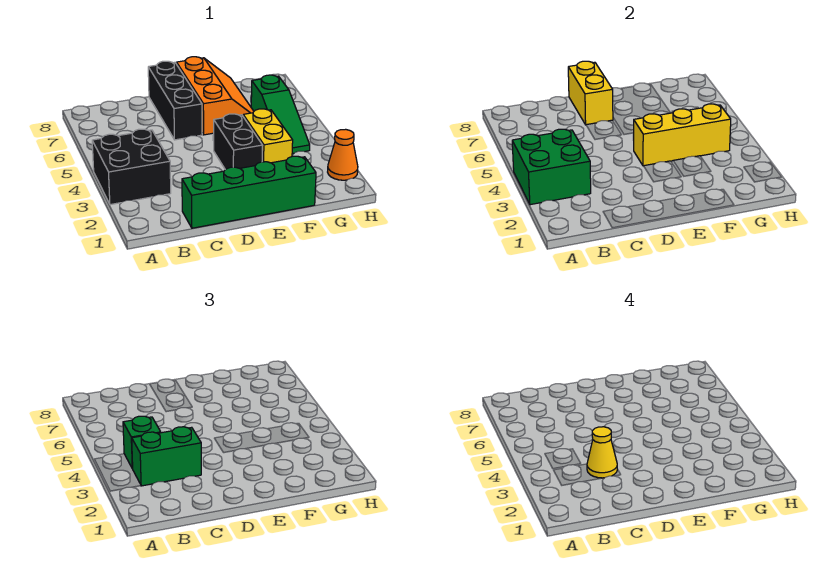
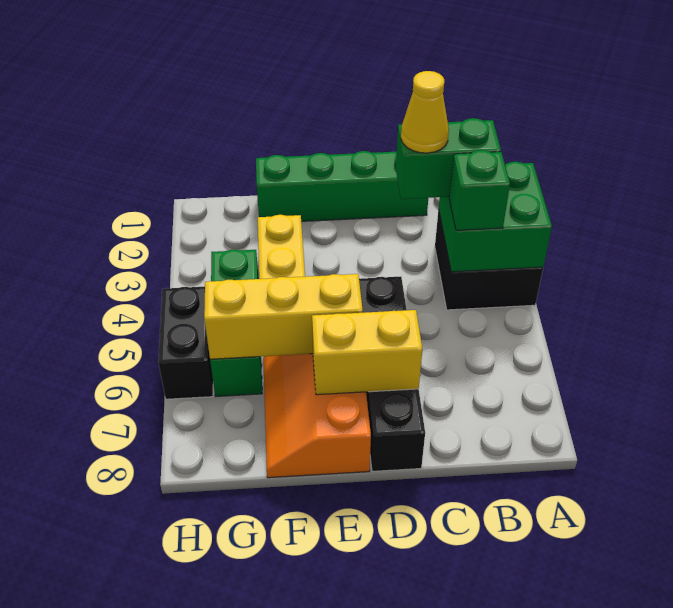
black 1x3 brick [148,61,202,140] -> black 1x4 brick [359,277,425,471]
yellow 1x2 brick [568,61,613,125] -> yellow 1x2 brick turned to [312,310,422,395]
black 1x2 brick [213,114,263,170] -> black 1x2 brick moved to [158,287,213,399]
yellow 1x3 brick [633,104,731,166] -> yellow 1x3 brick moved to [204,274,363,359]
green 1x3 slope [251,75,310,154] -> green 1x3 brick [210,250,262,396]
orange 1x1 cone [328,129,358,180] -> none

